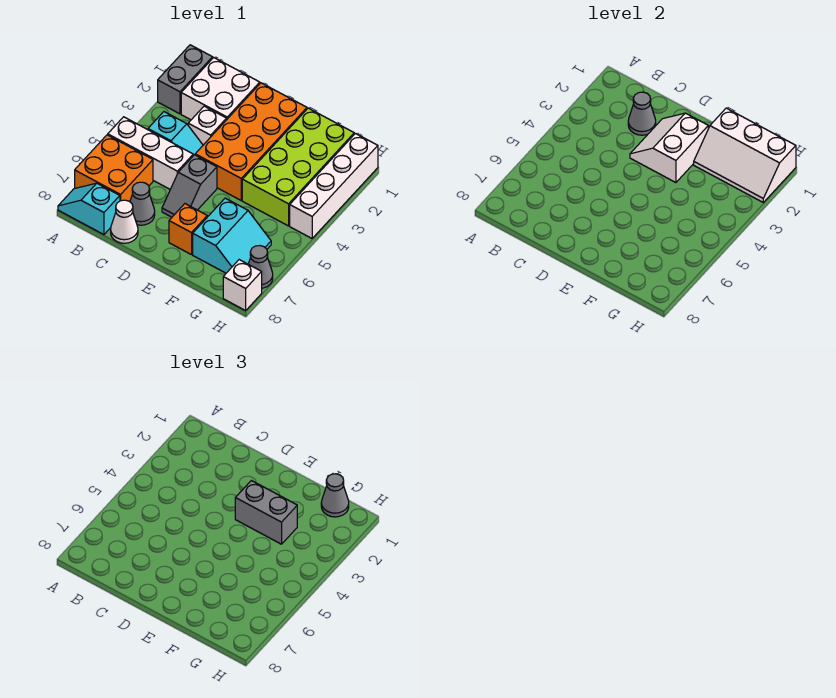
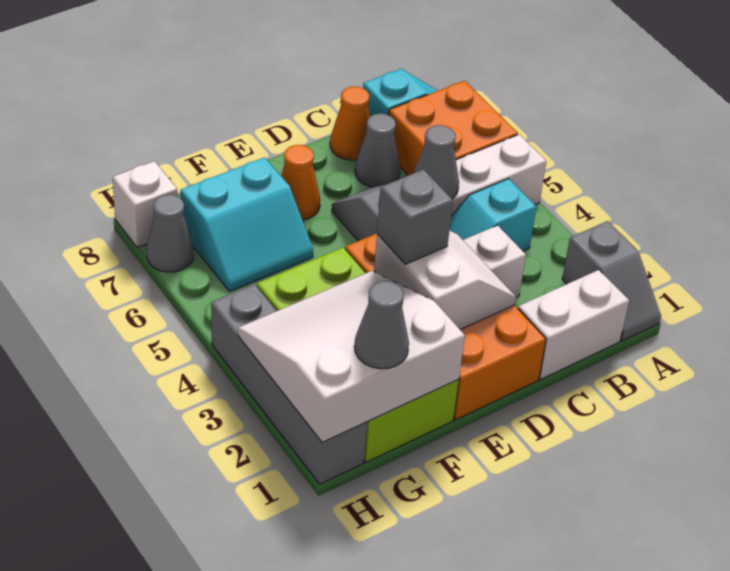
grey 1x2 brick [158,45,213,114] -> grey 1x2 slope [562,221,661,341]
white 2x2 brick [181,58,260,120] -> white 1x2 brick [518,270,629,379]
grey 1x1 cone [628,92,656,135] -> grey 1x1 cone moved to [414,125,459,199]
white 1x1 cone [111,200,138,243] -> orange 1x1 cone [330,86,370,160]
grey 1x2 brick [235,481,297,544] -> grey 1x1 brick [377,170,453,264]
orange 1x1 brick [169,204,207,255] -> orange 1x1 cone [281,145,320,220]
white 2x3 slope [694,108,796,202] -> white 3x3 slope [238,271,465,442]
cyan 2x2 slope [193,198,271,273] -> cyan 2x2 slope turned to [181,157,313,292]
white 1x4 brick [290,134,378,238] -> grey 1x4 brick [211,284,367,484]

